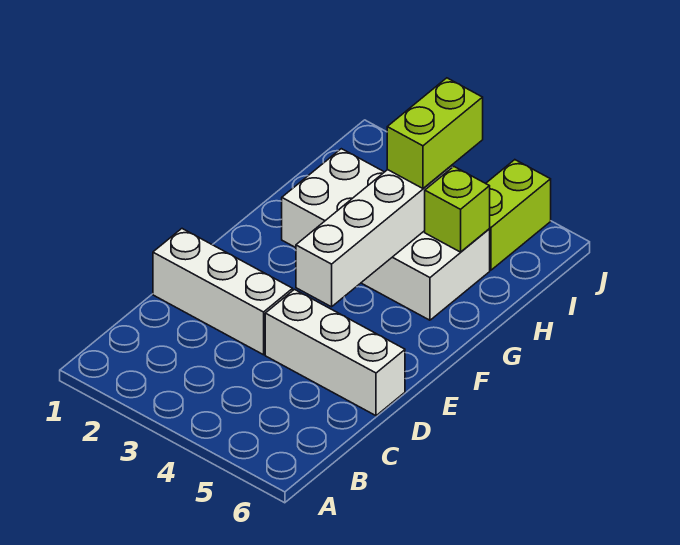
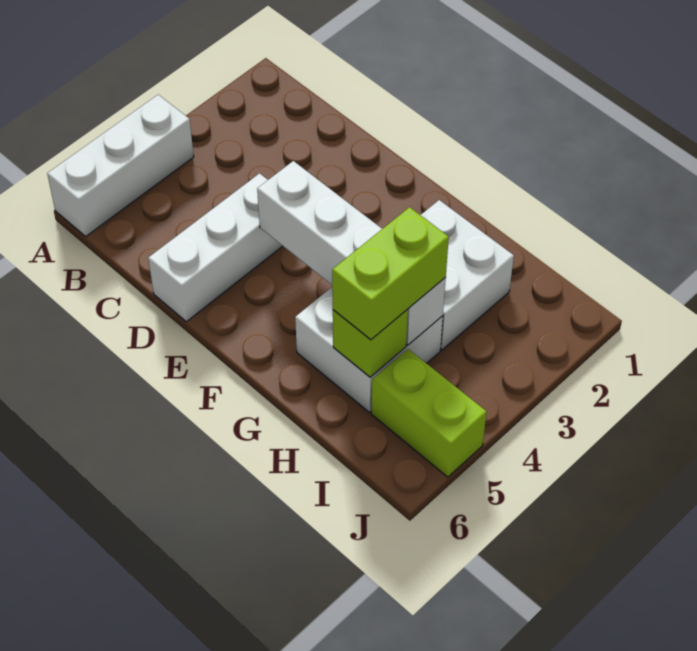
white 1x3 brick [153,229,293,355] -> white 1x3 brick moved to [47,95,194,236]
lime 1x2 brick [387,78,483,188] -> lime 1x2 brick turned to [332,207,449,340]

